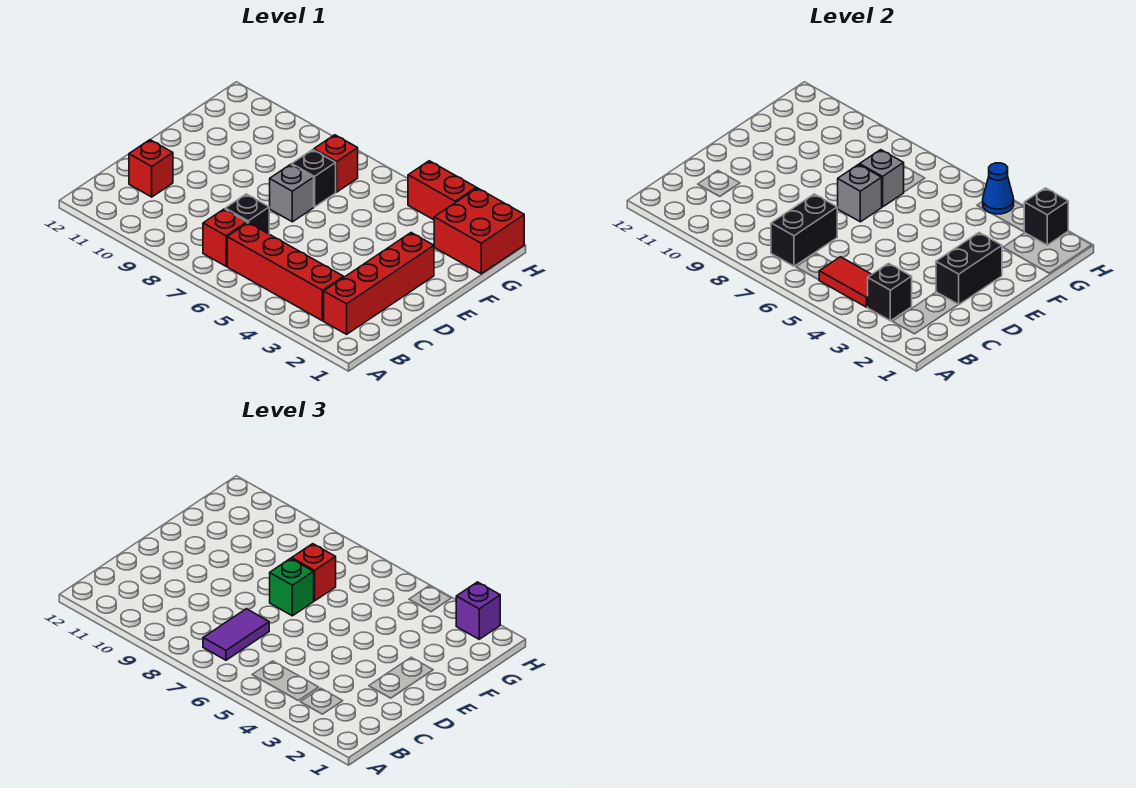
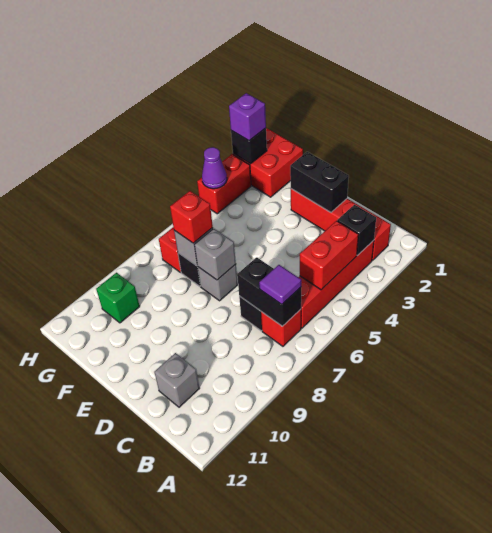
red 1x2 tile [819,257,872,307] -> red 1x2 brick [300,221,358,290]
purple 1x2 tile [203,609,269,660] -> purple 1x1 tile [259,265,301,305]
red 1x1 brick [129,140,173,197] -> grey 1x1 brick [154,353,200,407]
green 1x1 brick [270,558,314,616] -> green 1x1 brick moved to [96,273,140,323]
blue 1x1 cone [983,163,1014,214] -> purple 1x1 cone [202,147,227,189]

